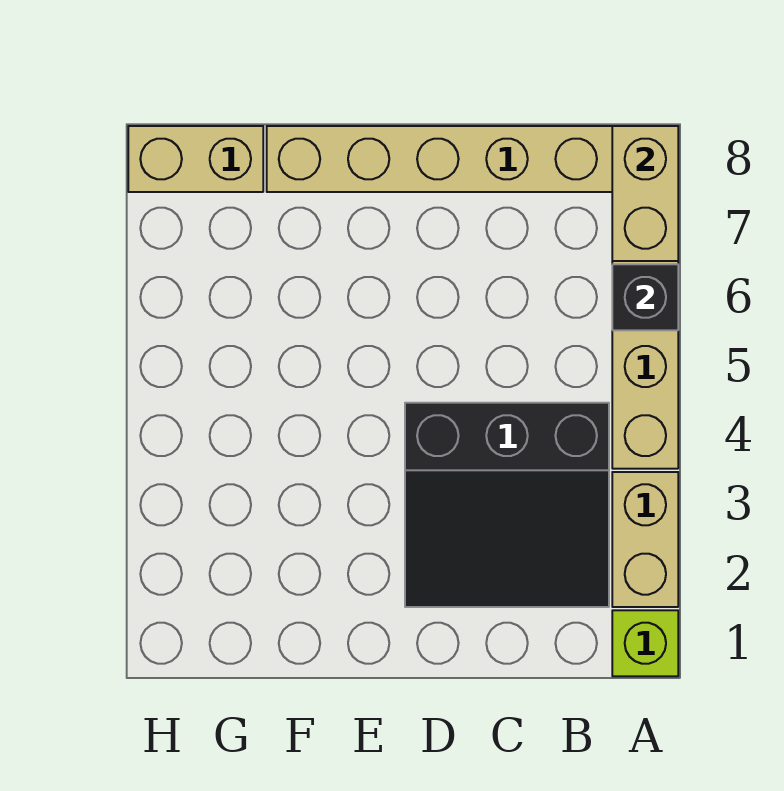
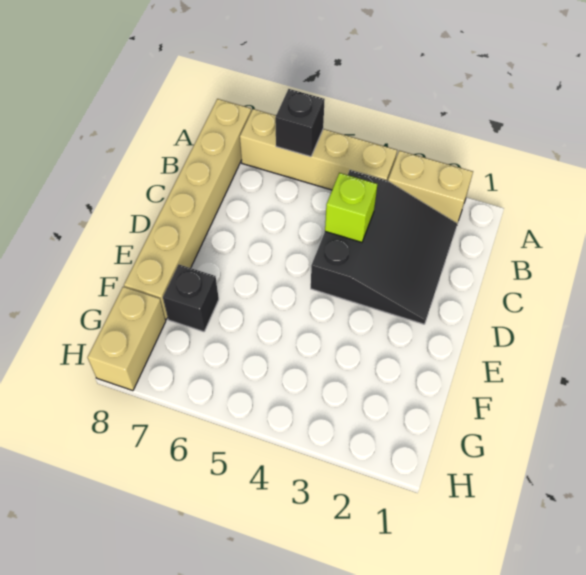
lime 1x1 brick [612,610,678,676] -> lime 1x1 brick moved to [325,173,377,242]
tan 1x2 brick [612,126,678,261] -> none
none -> black 1x1 brick [163,265,219,332]

